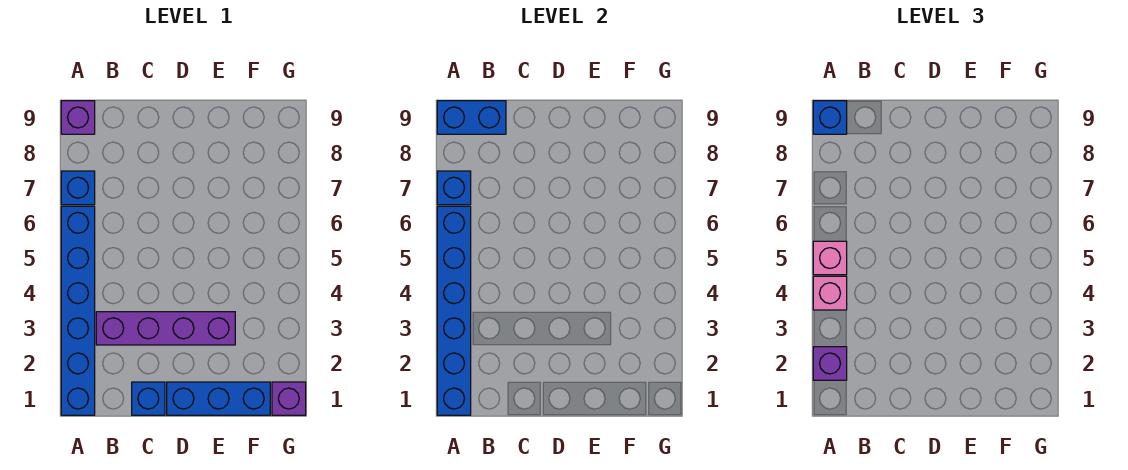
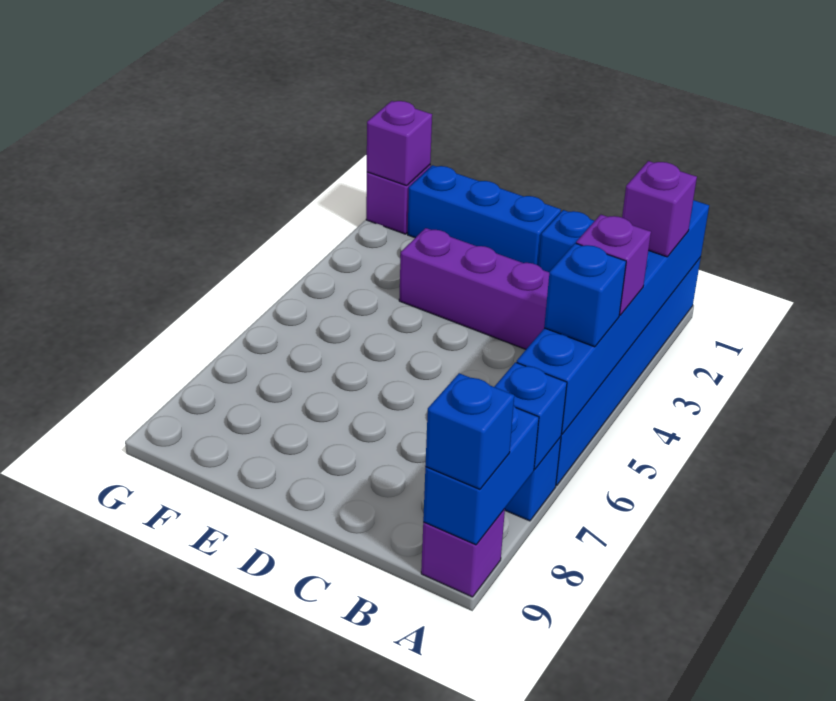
pink 1x1 brick [813,276,847,310] -> purple 1x1 brick [576,215,651,315]
pink 1x1 brick [813,241,847,275] -> blue 1x1 brick [544,243,626,347]
blue 1x2 brick [437,101,506,134] -> blue 1x2 brick turned to [423,406,539,545]
none -> purple 1x1 brick [367,101,432,186]

